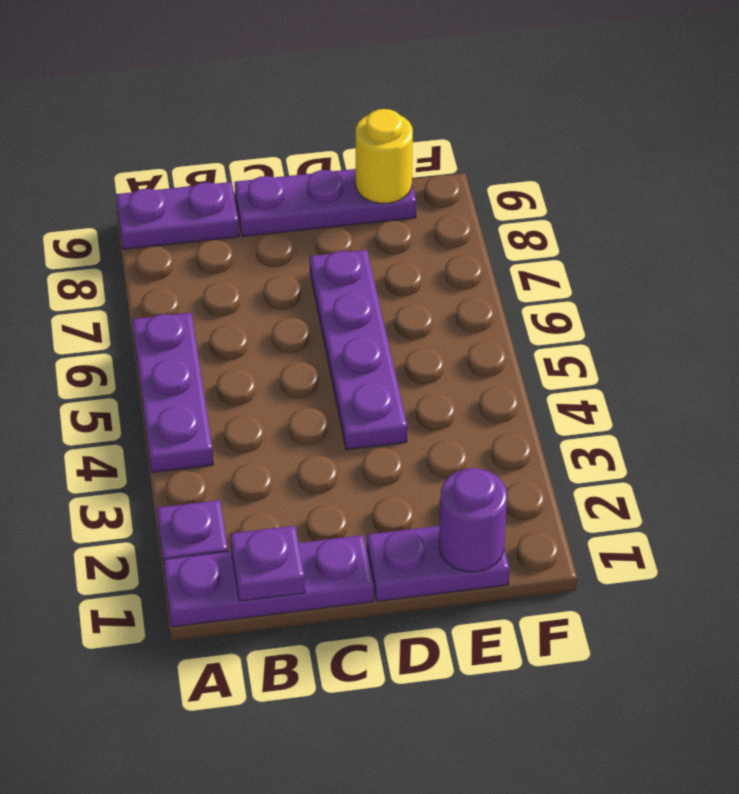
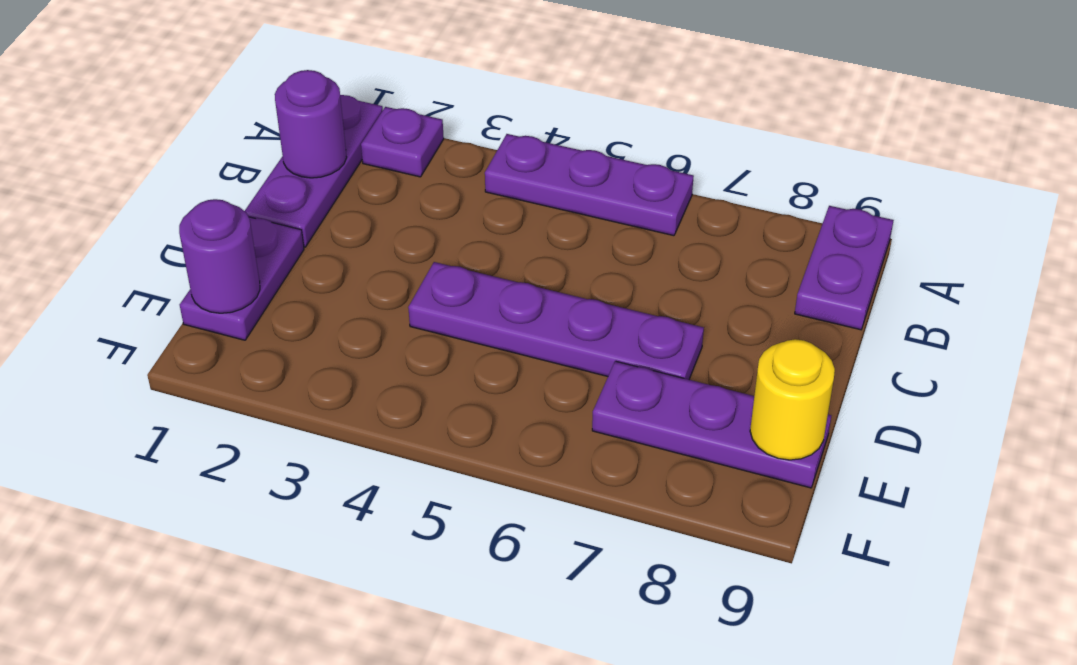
purple 1x1 plate [230,526,305,601] -> purple 1x1 round brick [275,70,347,178]
purple 1x3 plate [235,169,416,237] -> purple 1x3 plate turned to [592,361,831,488]

